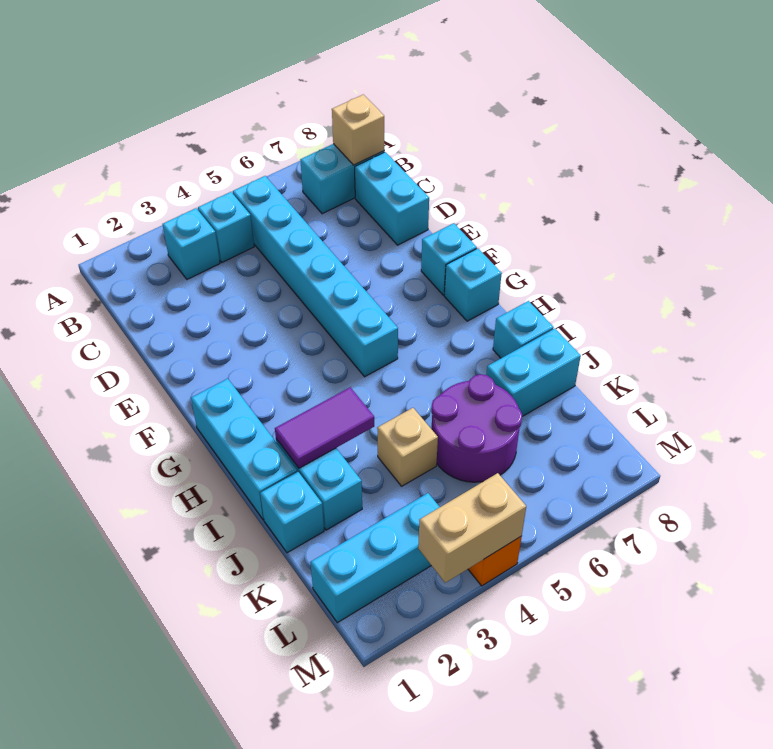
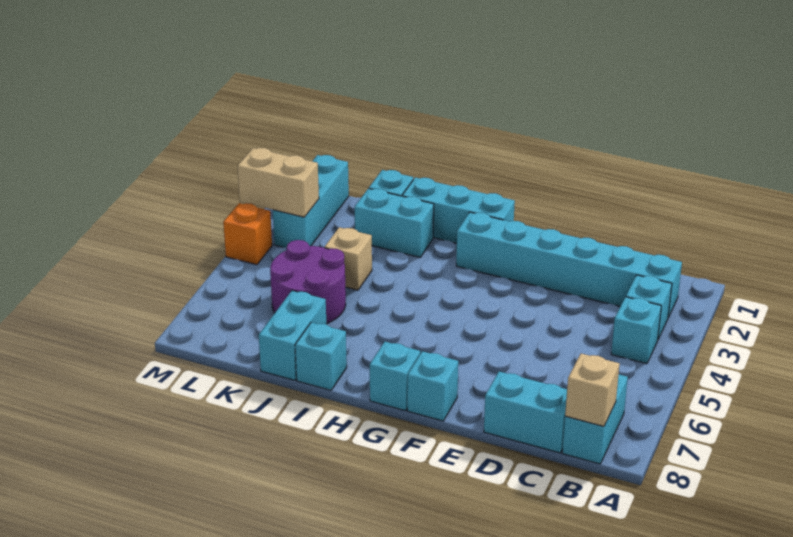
cyan 1x6 brick [233,176,398,377] -> cyan 1x6 brick moved to [456,212,682,317]
purple 1x2 tile [275,387,374,468] -> none
tan 1x2 brick [418,473,526,583] -> tan 1x2 brick turned to [238,148,319,217]

